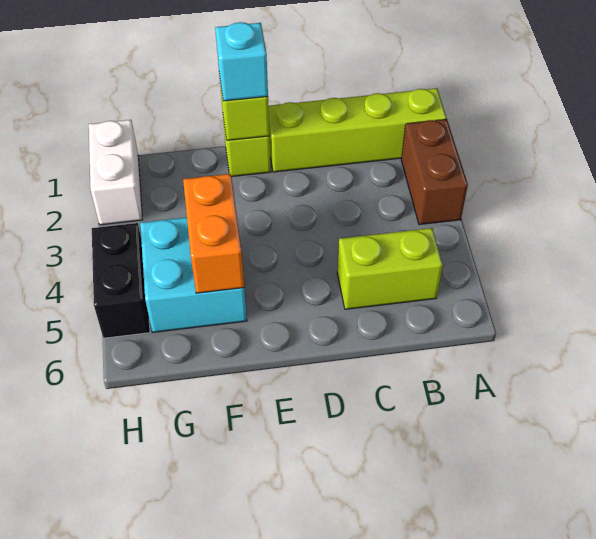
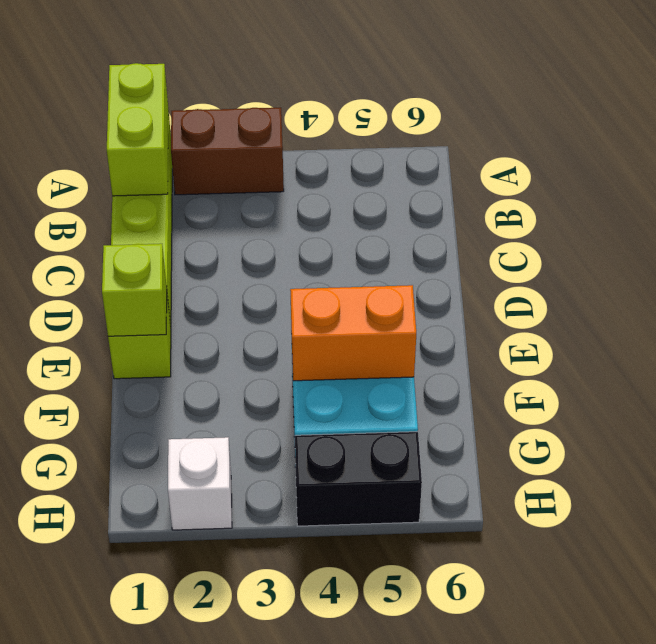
lime 1x2 brick [337,228,443,309] -> lime 1x2 brick moved to [107,63,169,196]
cyan 1x1 brick [215,22,268,101] -> none
white 1x2 brick [89,120,142,225] -> white 1x1 brick [168,437,232,530]

